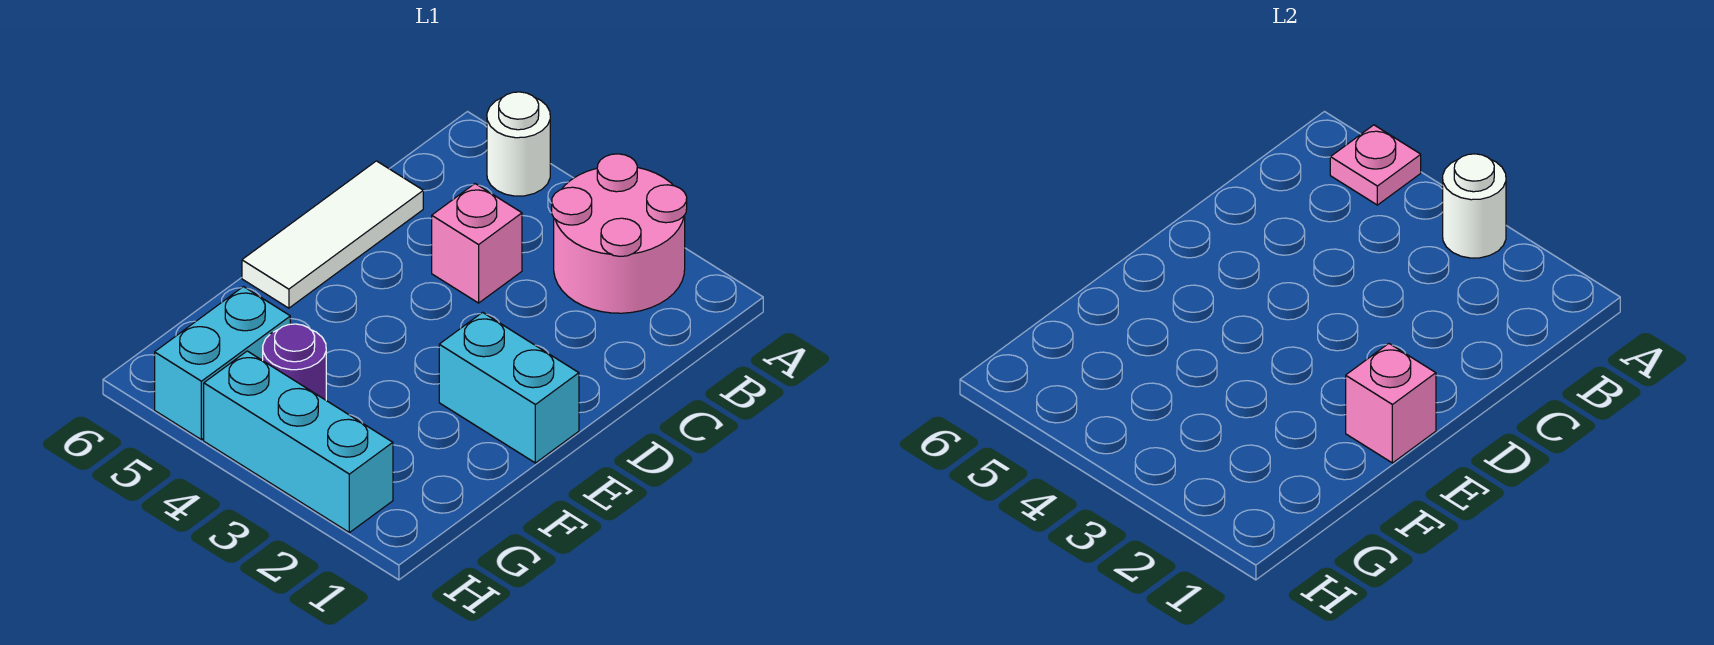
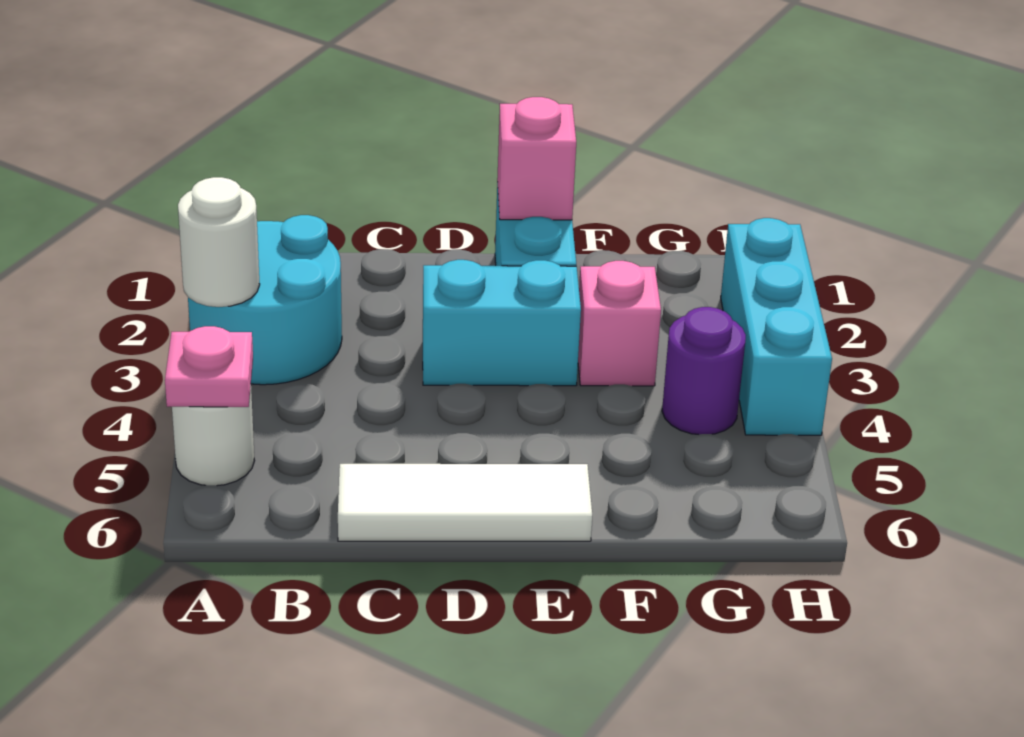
pink 2x2 round brick [552,154,687,313] -> cyan 2x2 round brick [188,215,342,385]
pink 1x1 brick [432,184,522,303] -> pink 1x1 brick moved to [578,261,661,386]
cyan 1x2 brick [155,287,290,440] -> cyan 1x2 brick moved to [423,260,581,386]

